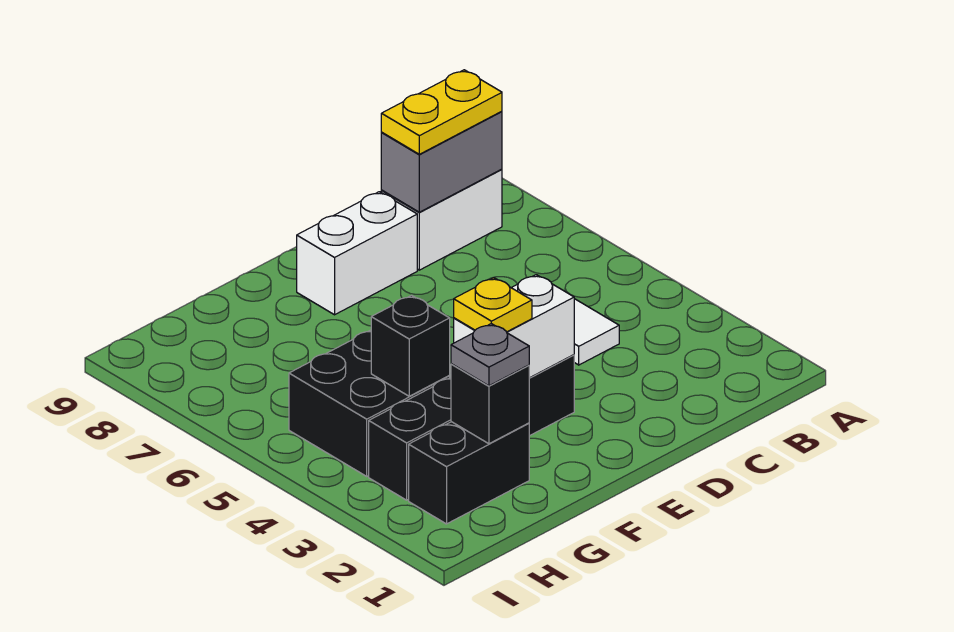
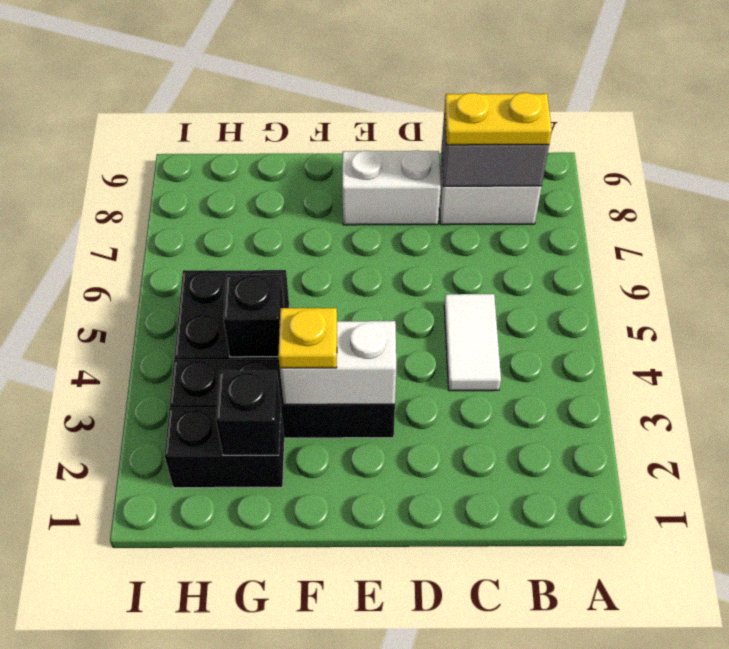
grey 1x1 plate [451,324,529,386] -> none

